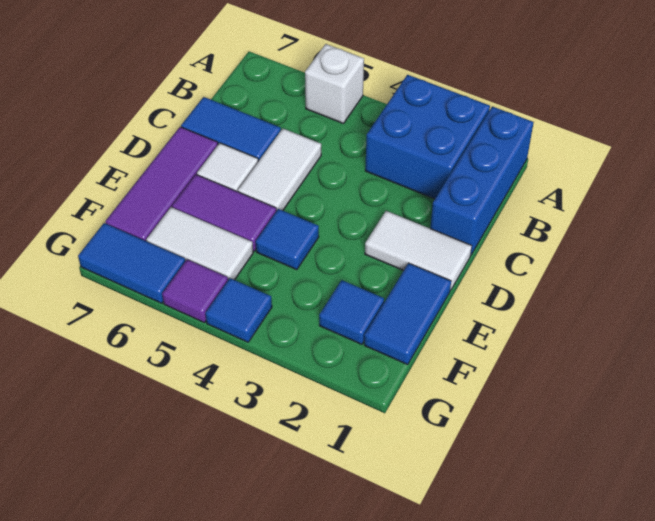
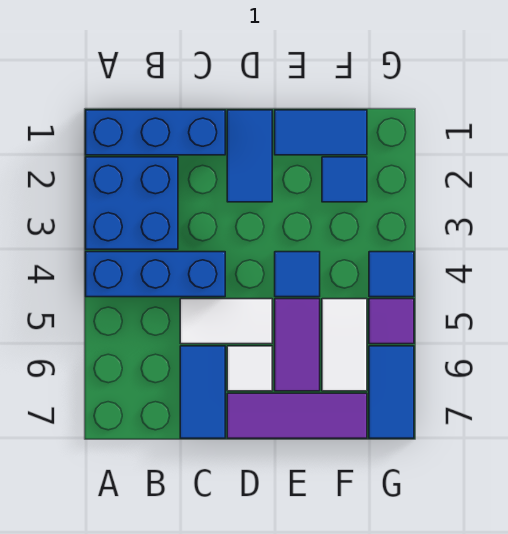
none -> blue 1x3 brick [86,252,225,297]
white 1x1 brick [305,44,364,124] -> none
white 1x2 tile [365,211,472,290] -> blue 1x2 tile [227,110,272,202]

